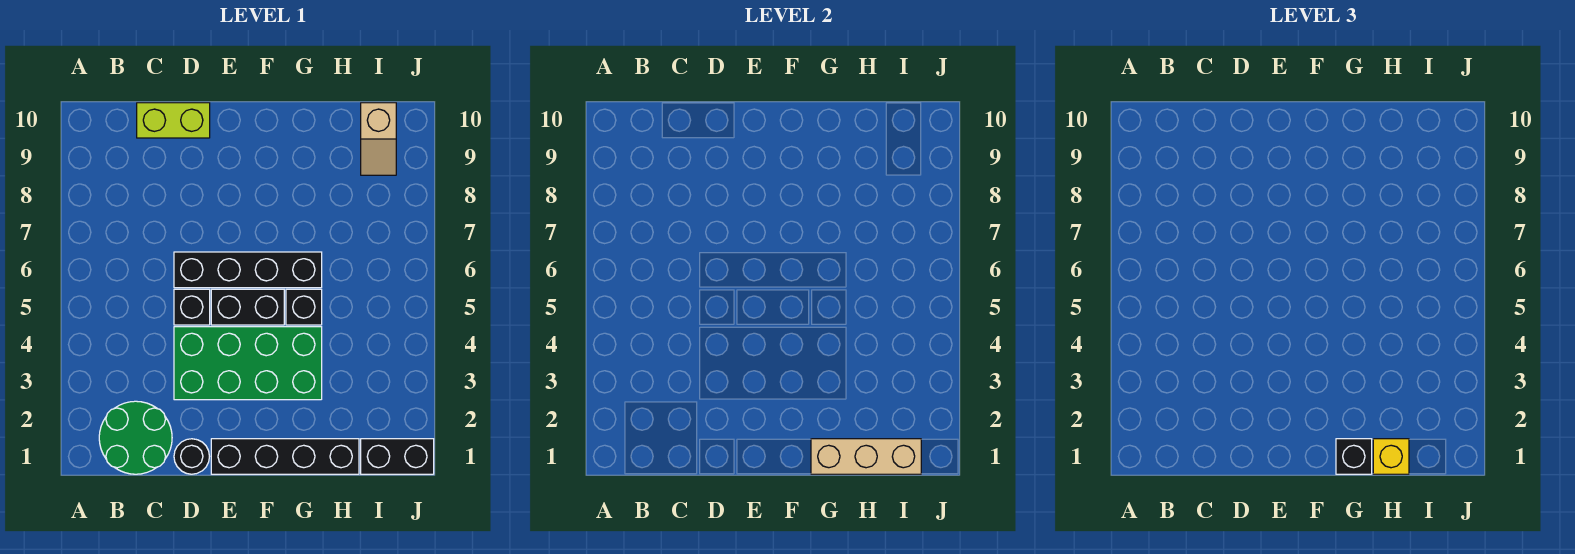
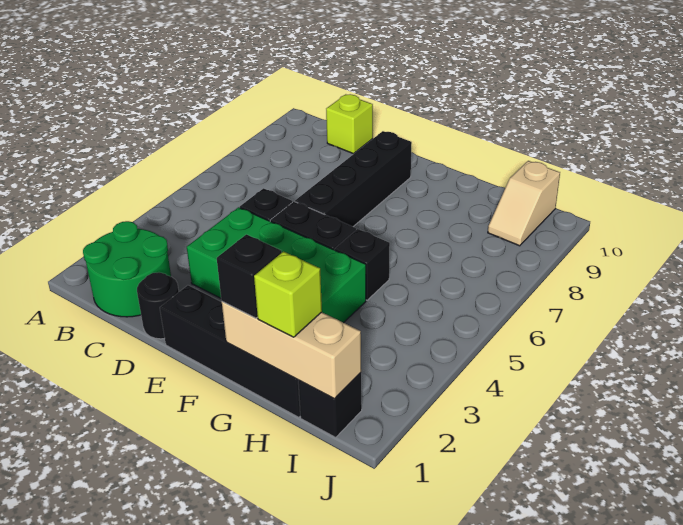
lime 1x2 brick [137,103,210,138] -> lime 1x1 brick [326,94,373,154]
black 1x4 brick [174,252,322,288] -> black 1x4 brick turned to [295,131,412,227]
yellow 1x1 brick [1373,439,1409,474] -> lime 1x1 brick [254,252,322,337]
black 1x2 brick [361,439,434,474] -> black 1x1 brick [298,373,362,437]

